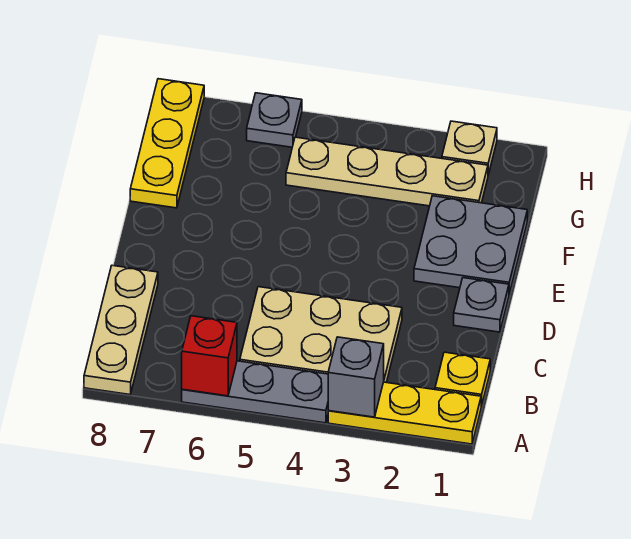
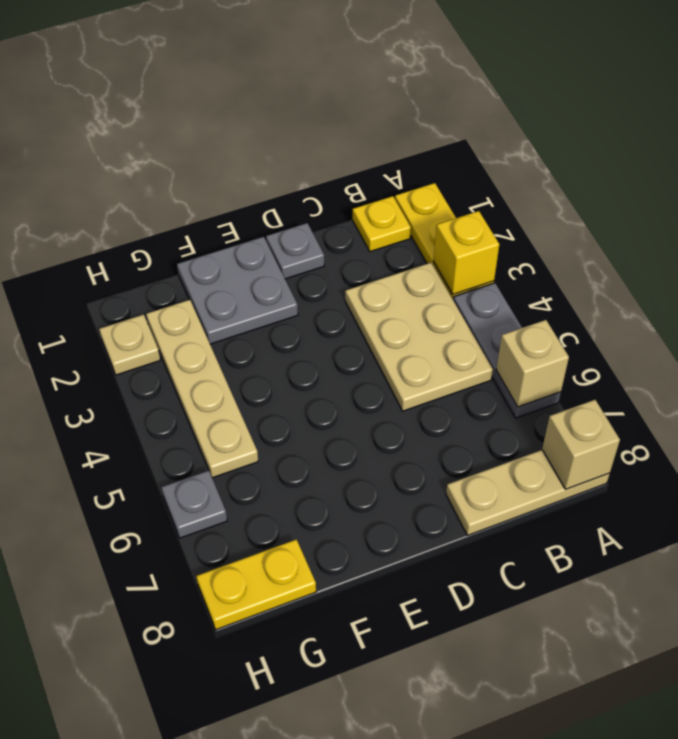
grey 1x1 brick [328,337,384,417] -> yellow 1x1 brick [434,211,499,294]
red 1x1 brick [182,316,237,396] -> tan 1x1 brick [496,320,569,407]
none -> tan 1x1 brick [542,400,620,489]
yellow 1x3 plate [130,79,204,208] -> yellow 1x2 plate [196,539,316,630]

